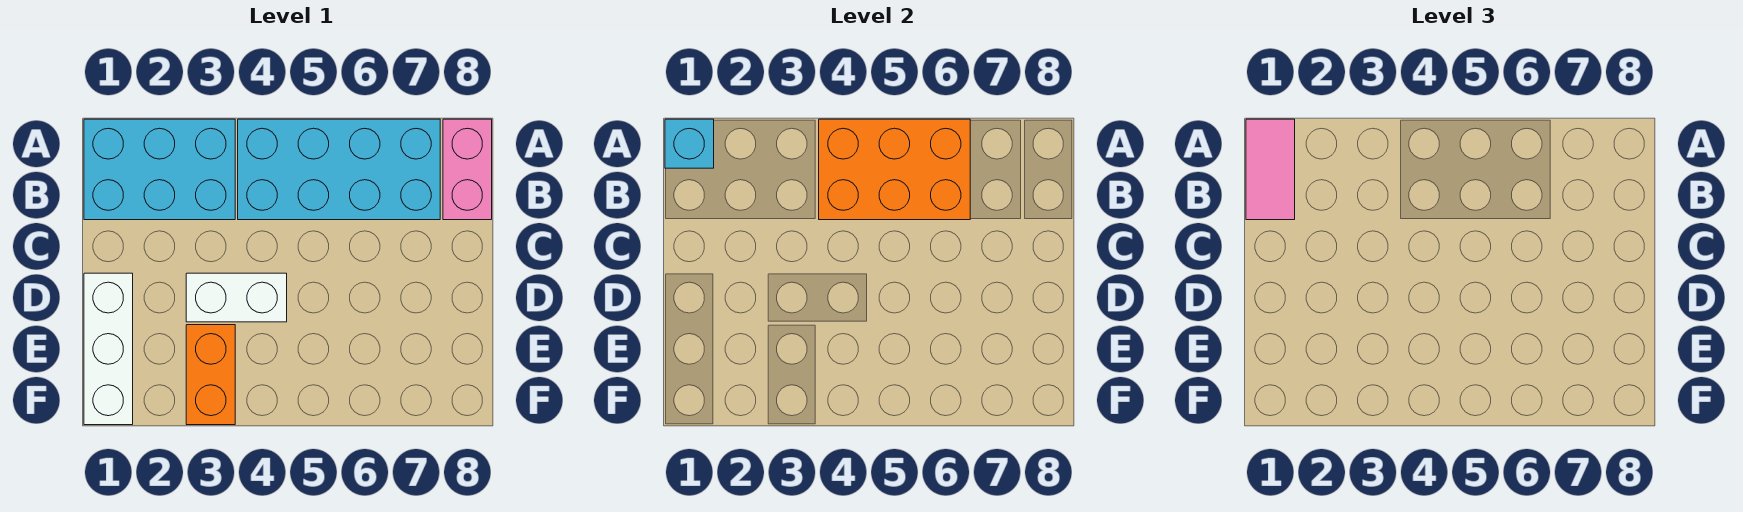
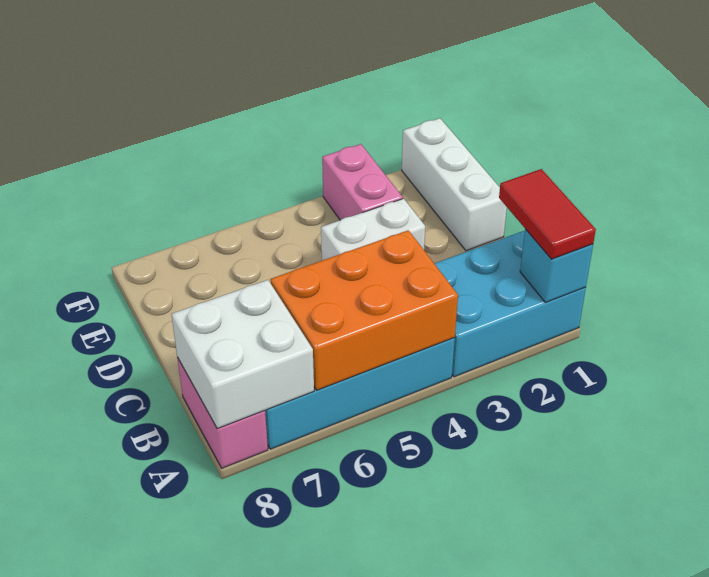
pink 1x2 tile [1246,119,1295,220] -> red 1x2 tile [499,169,596,259]
none -> white 2x2 brick [171,280,314,429]
orange 1x2 brick [186,325,235,425] -> pink 1x2 brick [322,144,403,220]

